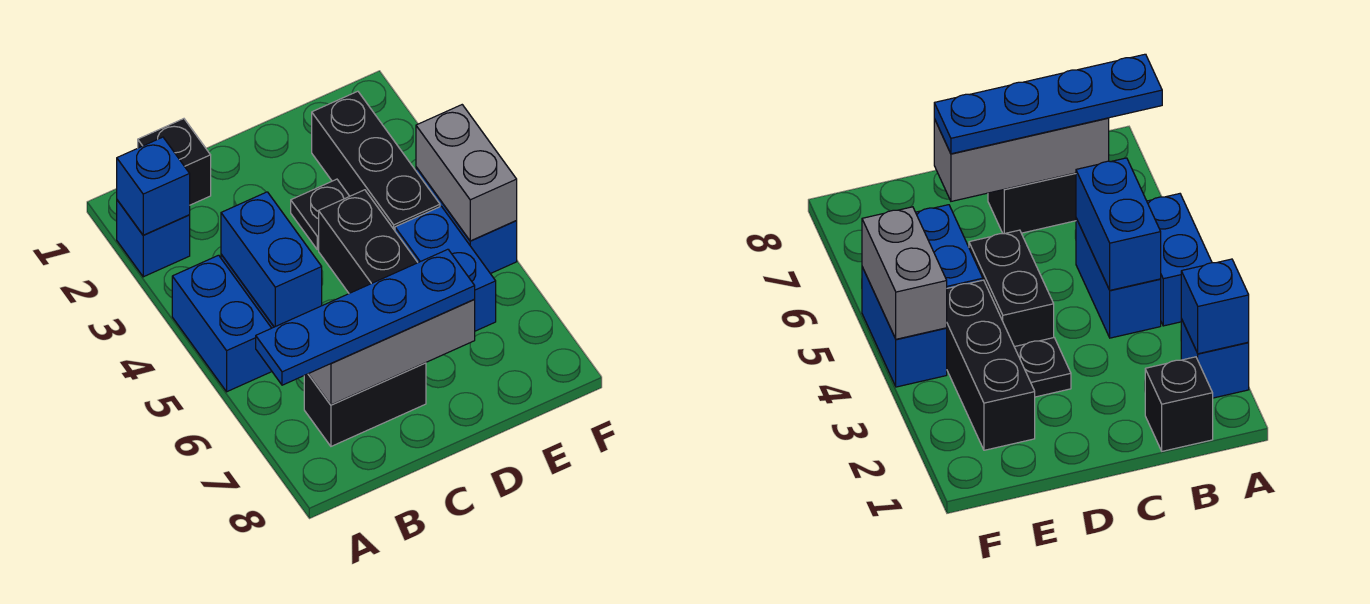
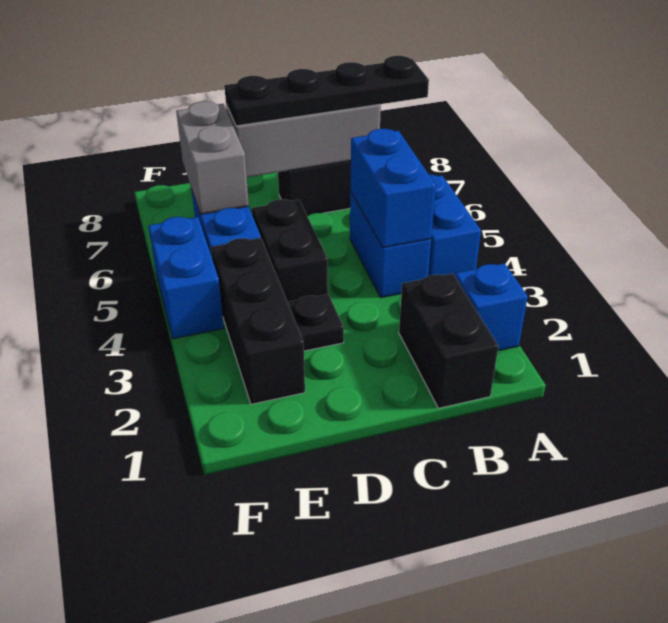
blue 1x1 brick [117,137,190,235] -> none
blue 1x4 plate [256,249,475,385] -> black 1x4 plate [224,56,429,126]
black 1x1 brick [138,119,211,205] -> black 1x2 brick [399,273,498,408]
grey 1x2 brick [416,105,517,241] -> grey 1x2 brick moved to [176,101,249,214]

